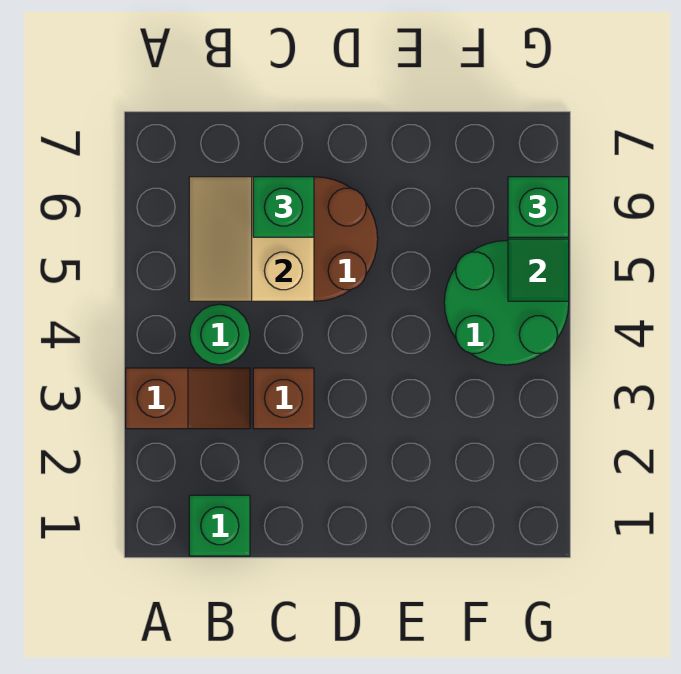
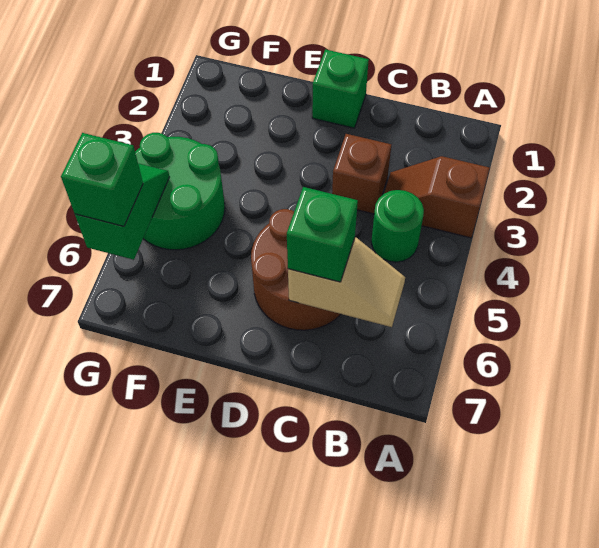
green 1x1 brick [189,495,250,556] -> green 1x1 brick moved to [312,49,369,128]
tan 2x2 slope [189,177,314,301] -> tan 1x2 slope [288,237,405,327]

